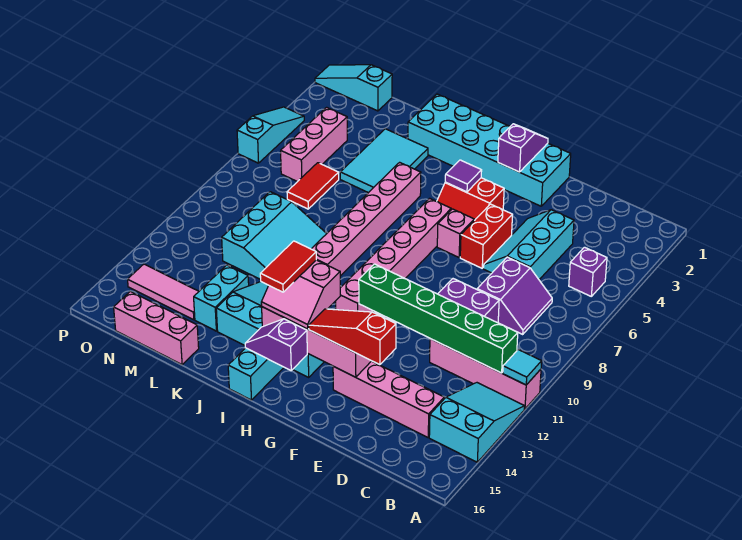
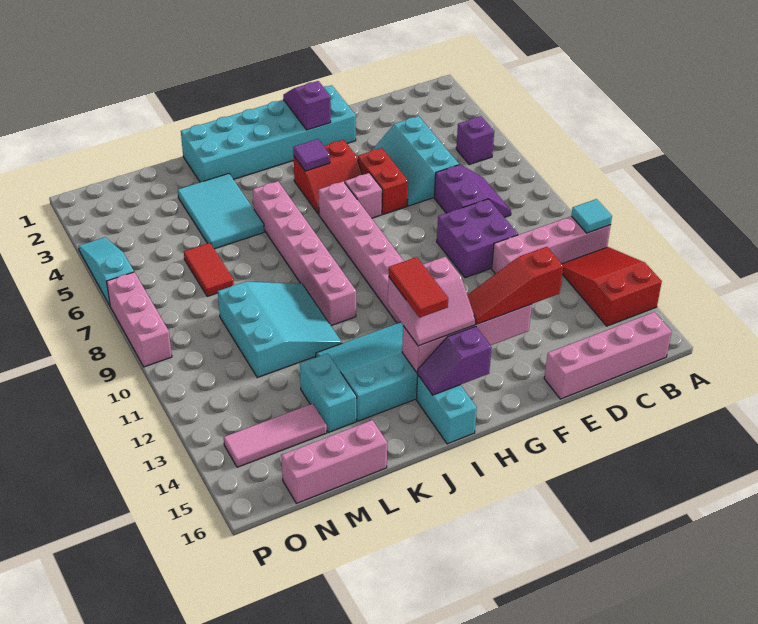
cyan 2x3 slope [429,383,524,462] -> red 2x3 slope [562,247,662,326]
green 1x6 brick [359,264,518,373] -> none
pink 1x4 brick [333,361,444,437] -> pink 1x4 brick moved to [544,312,672,399]
cyan 1x3 slope [315,65,392,111] -> none
pink 1x3 brick [281,107,347,182] -> pink 1x3 brick moved to [107,272,172,367]

